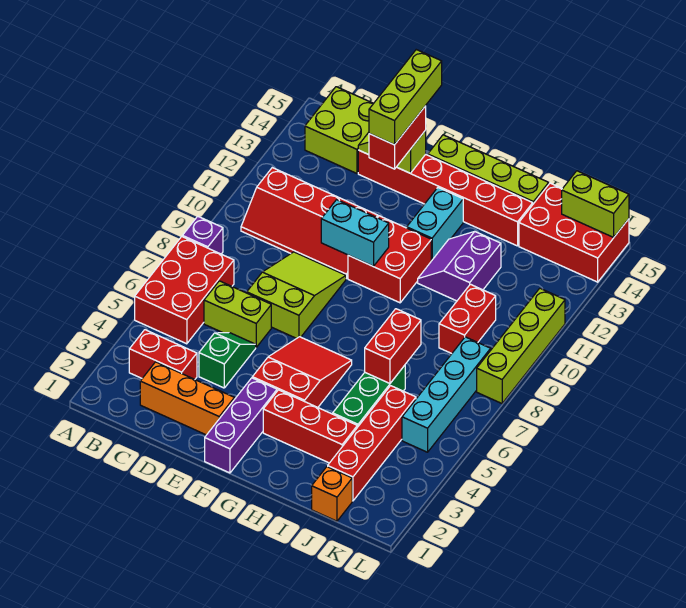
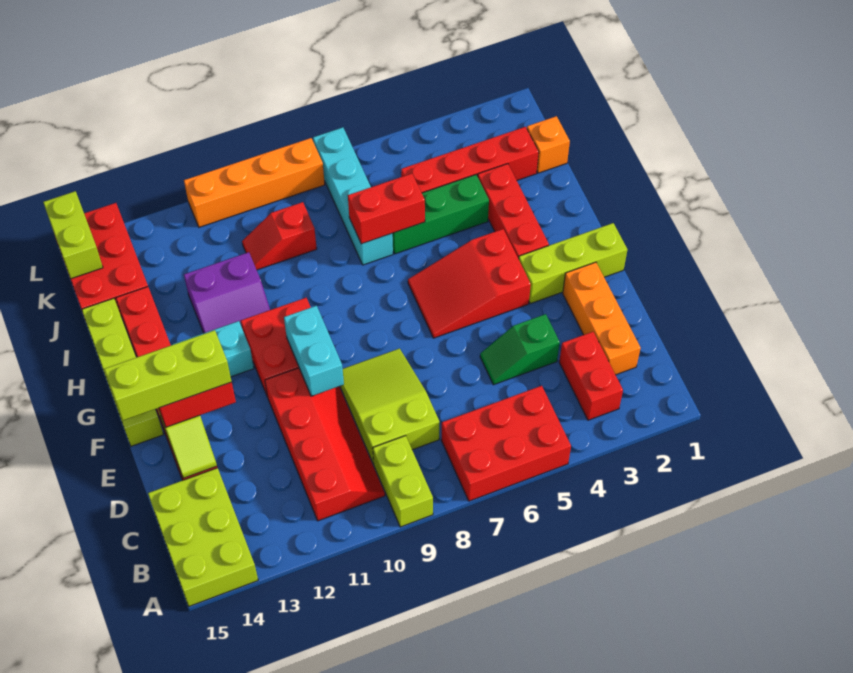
purple 1x1 brick [182,216,223,254] -> none
lime 2x2 brick [305,87,374,173] -> lime 2x3 brick [148,468,258,606]
lime 1x2 brick [204,281,271,347] -> lime 1x2 brick moved to [373,436,433,527]
lime 2x3 slope [247,252,346,338] -> lime 2x3 slope turned to [340,349,439,464]
purple 1x3 brick [205,378,277,473] -> lime 1x3 brick [519,223,627,304]
red 1x2 brick [439,284,496,354] -> red 1x2 slope [242,202,317,270]
cyan 1x4 brick [402,337,491,452] -> cyan 1x4 brick turned to [313,127,393,265]
lime 1x4 brick [477,288,565,404] -> orange 1x4 brick [184,138,325,227]

